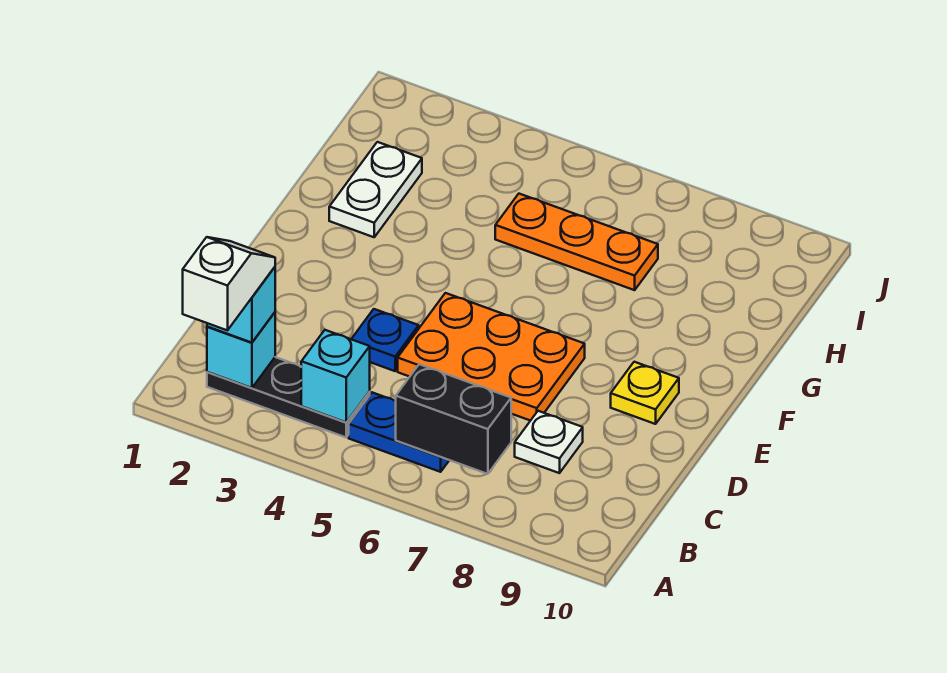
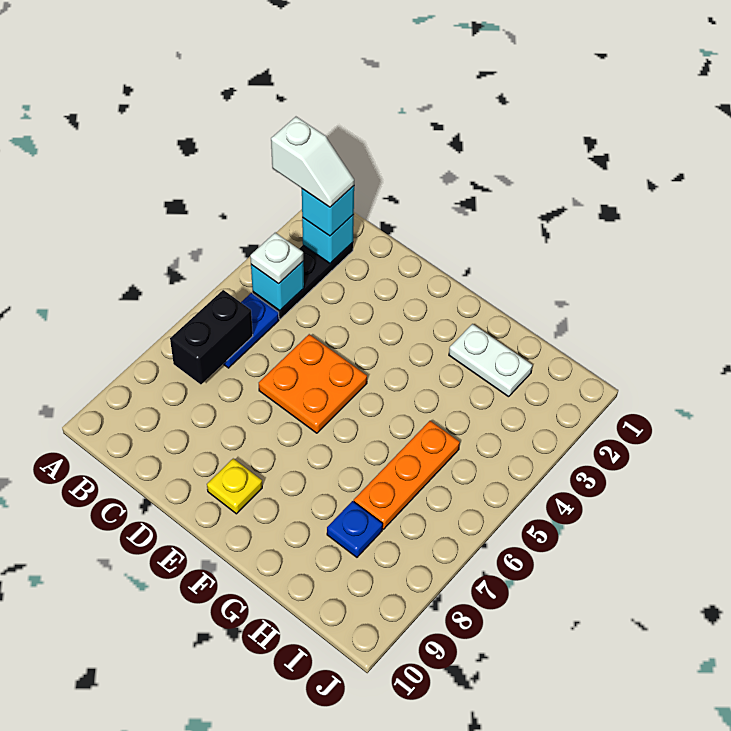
white 1x1 plate [515,411,583,473] -> white 1x1 plate moved to [250,233,303,284]
blue 1x1 plate [352,309,419,371] -> blue 1x1 plate moved to [327,501,383,557]
orange 2x3 plate [398,293,585,421] -> orange 2x2 plate [259,334,367,433]

